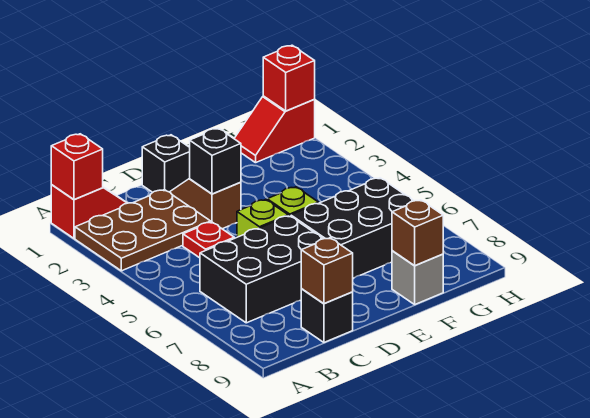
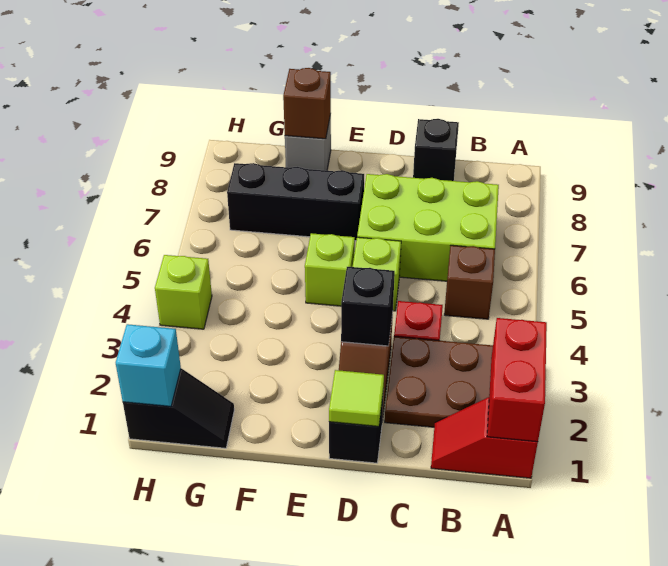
red 1x1 brick [51,134,103,199] -> red 1x2 brick [487,318,547,442]
black 2x3 brick [200,216,323,323] -> lime 2x3 brick [357,174,499,281]
brown 1x1 brick [301,238,353,304] -> brown 1x1 brick moved to [444,245,495,319]
none -> lime 1x1 tile [329,370,384,426]
black 2x3 brick [291,178,414,278] -> black 1x3 brick [227,163,364,241]
red 1x2 slope [234,96,315,163] -> black 1x2 slope [123,369,234,448]
red 1x1 brick [263,45,315,111] -> cyan 1x1 brick [116,324,181,407]
none -> lime 1x1 brick [155,255,212,329]

